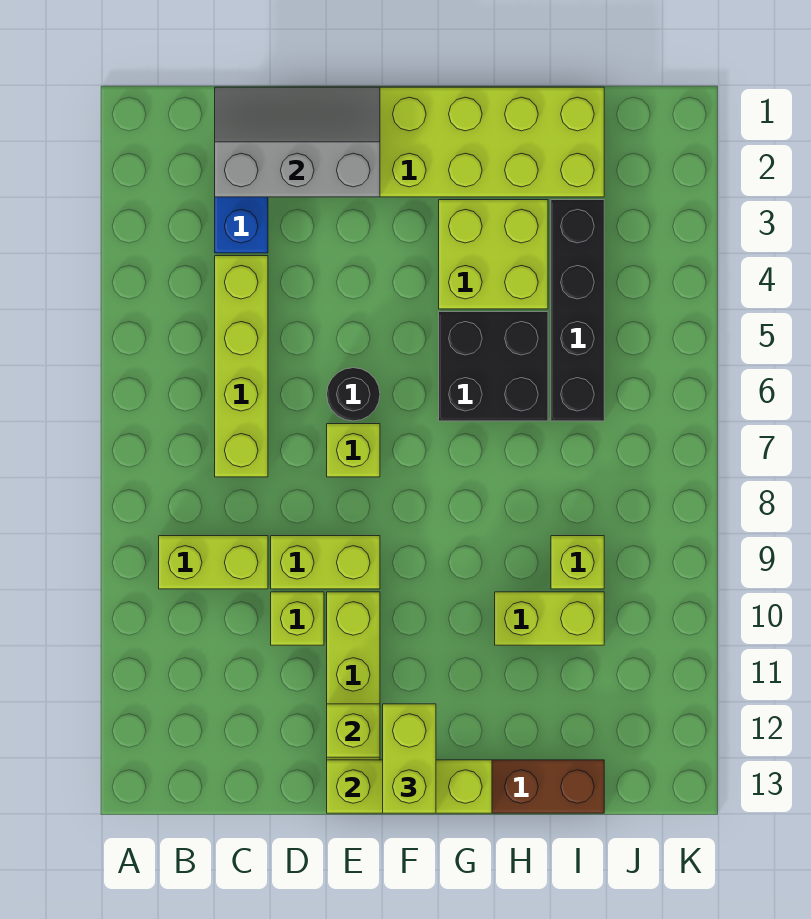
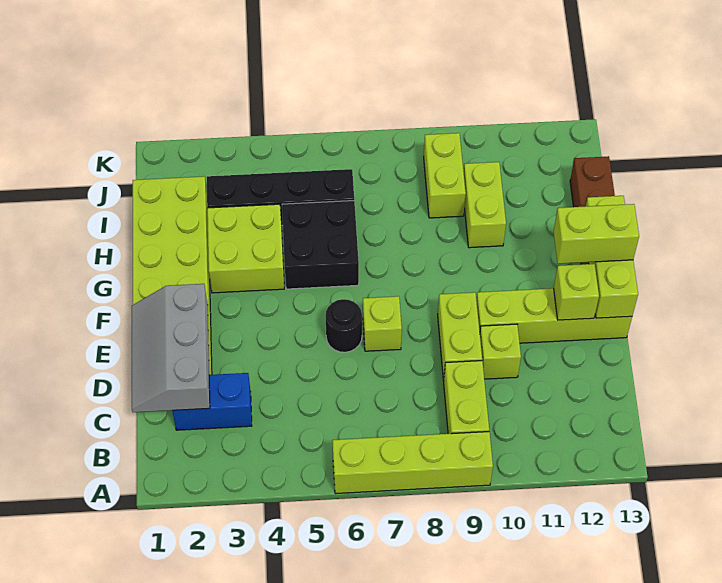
lime 1x4 brick [215,256,268,477] -> lime 1x4 brick moved to [332,432,493,494]
lime 1x1 brick [551,536,604,589] -> lime 1x2 brick [424,133,466,218]

